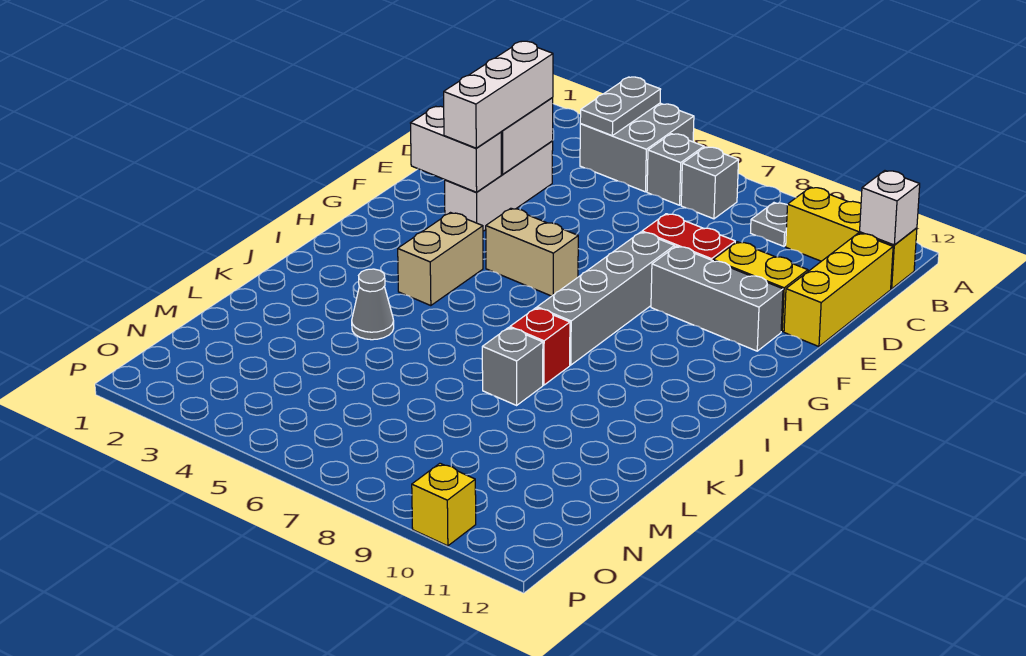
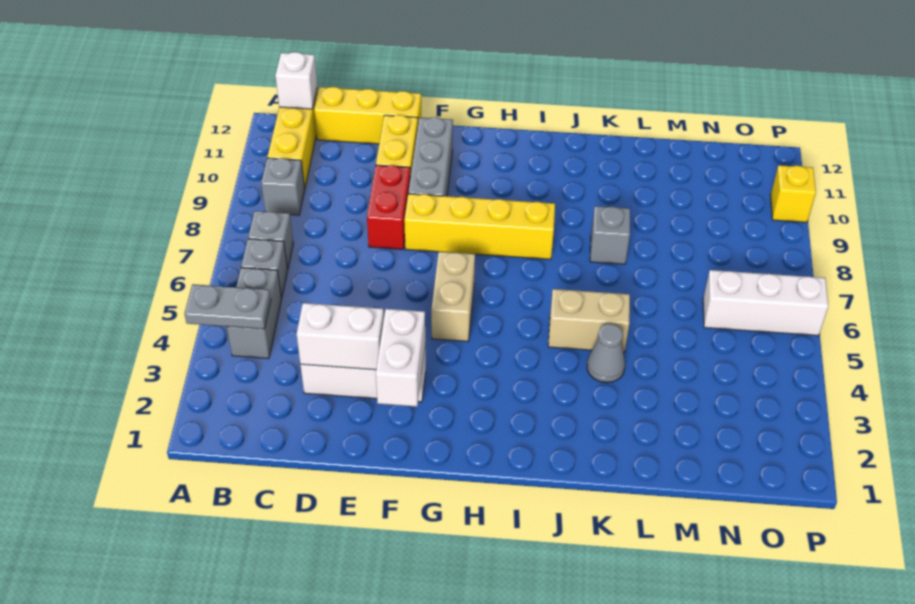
grey 2x2 brick [580,103,694,192] -> grey 1x2 brick [227,268,282,359]
grey 1x1 plate [751,203,787,246] -> grey 1x1 brick [261,158,305,215]
white 1x3 brick [444,41,553,148] -> white 1x3 brick moved to [703,270,829,336]
grey 1x4 brick [537,232,675,365] -> yellow 1x4 brick [404,194,555,259]
tan 1x2 brick [398,213,483,306] -> tan 1x2 brick moved to [548,289,630,352]
red 1x1 brick [510,308,570,385] -> none

